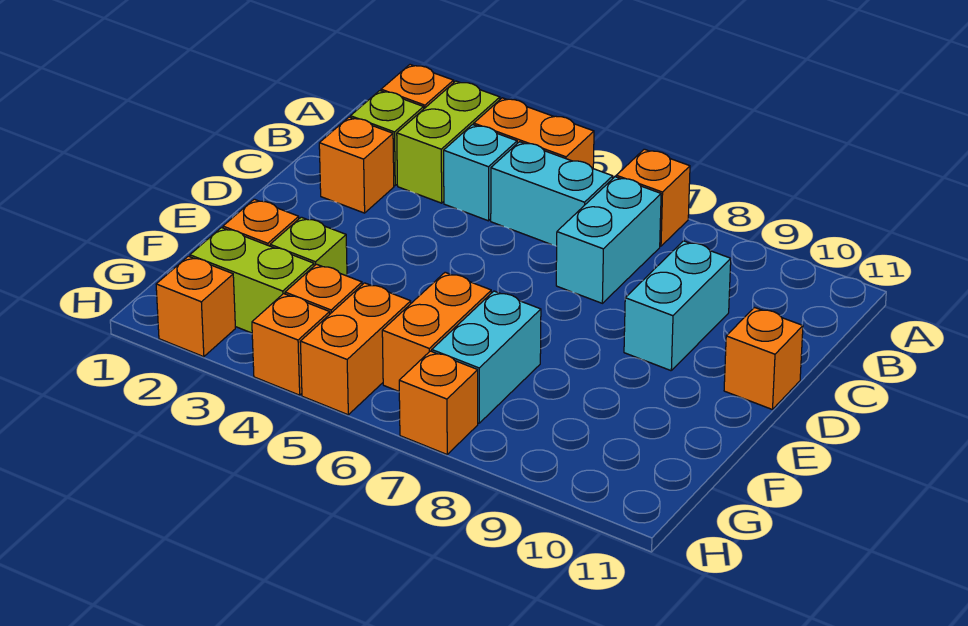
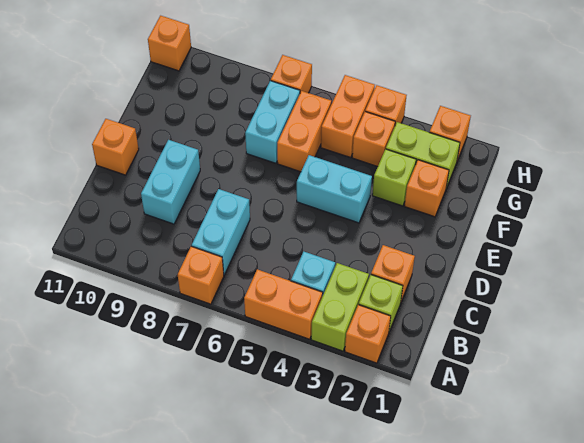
cyan 1x2 brick [491,142,613,246] -> cyan 1x2 brick moved to [297,155,372,223]
none -> orange 1x1 brick [148,16,191,71]

